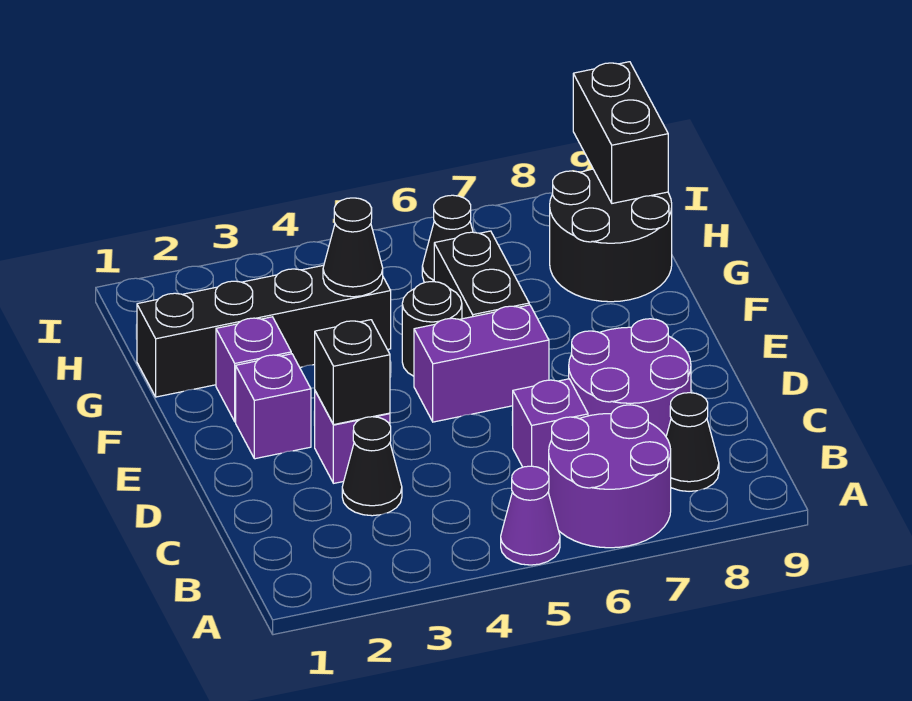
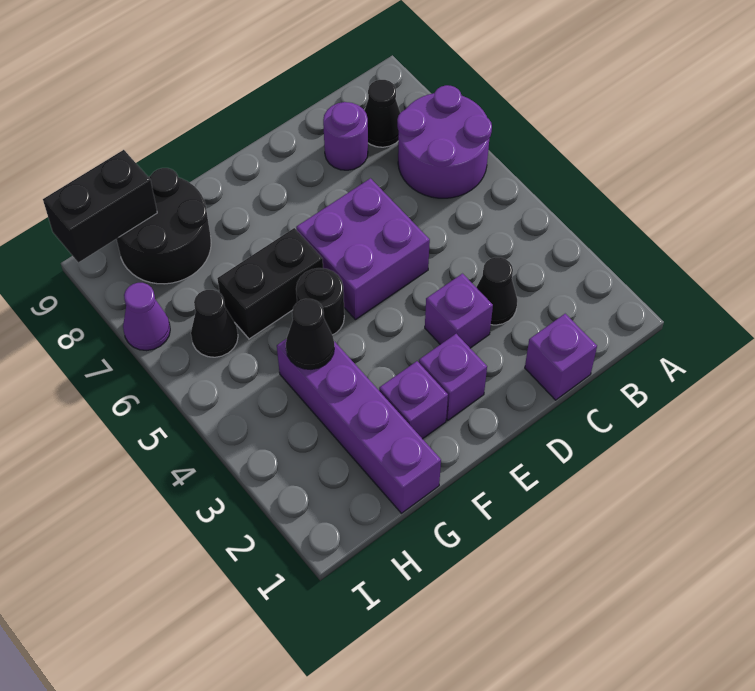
purple 1x1 cone [501,466,560,565] -> purple 1x1 cone moved to [123,283,170,351]
purple 1x1 brick [513,379,588,475] -> purple 1x1 brick moved to [525,314,597,400]
purple 2x2 round brick [569,319,691,436] -> purple 1x1 round brick [323,102,368,170]
black 1x1 brick [315,320,390,425] -> none
purple 1x2 brick [414,305,549,422] -> purple 2x2 brick [296,178,430,320]
black 1x4 brick [137,265,391,397] -> purple 1x4 brick [277,339,441,513]

